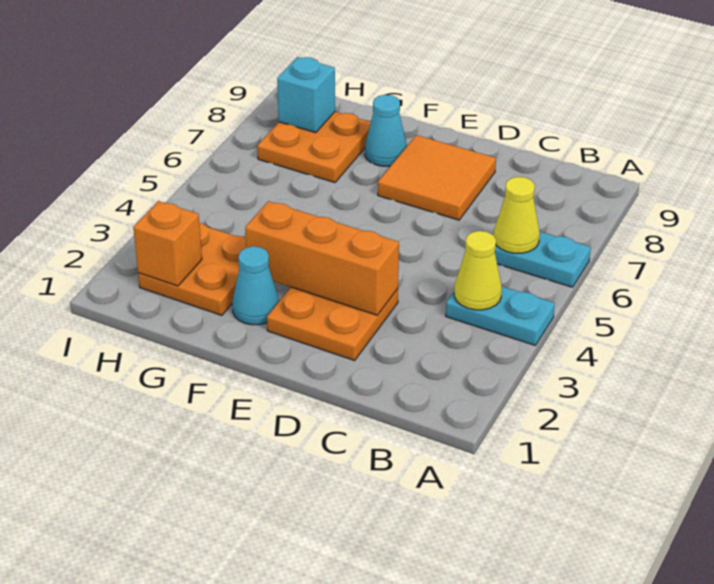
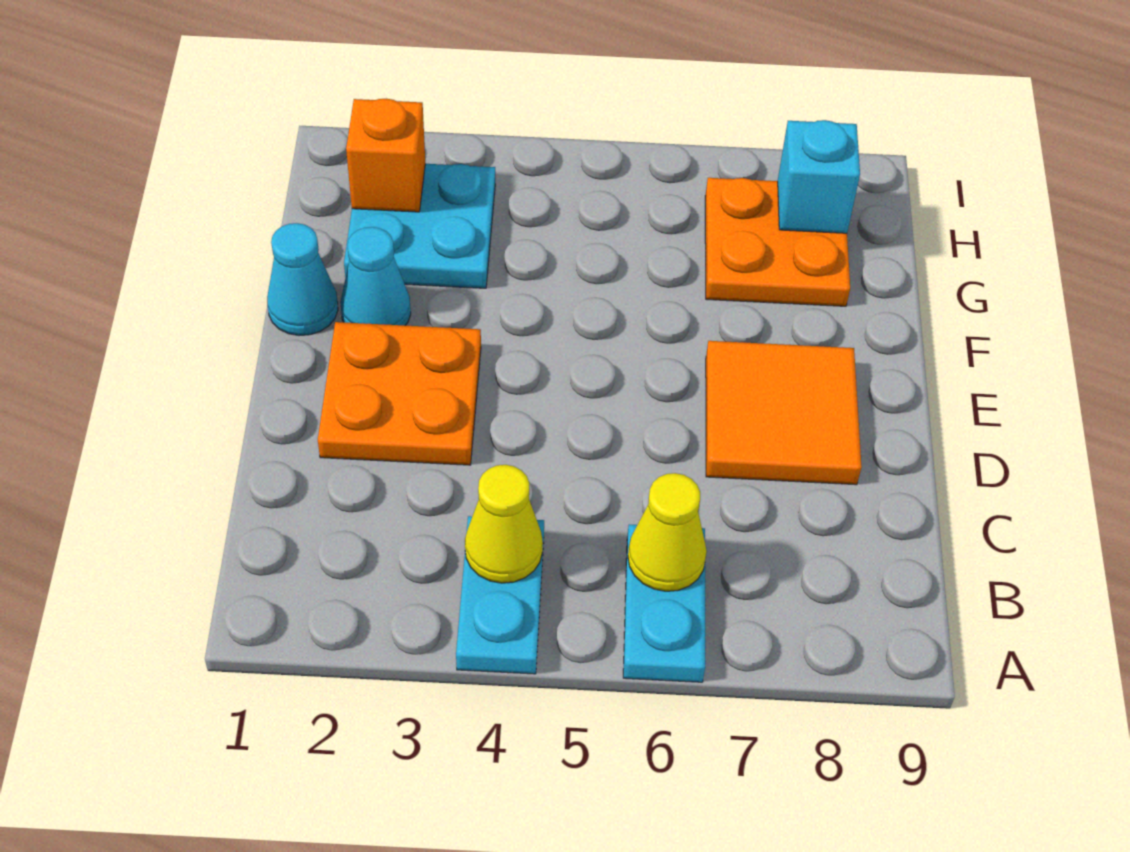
orange 1x3 brick [245,201,399,315] -> none
cyan 1x1 cone [365,95,407,166] -> cyan 1x1 cone moved to [267,223,338,336]
orange 2x2 plate [138,223,246,315] -> cyan 2x2 plate [344,164,495,288]

